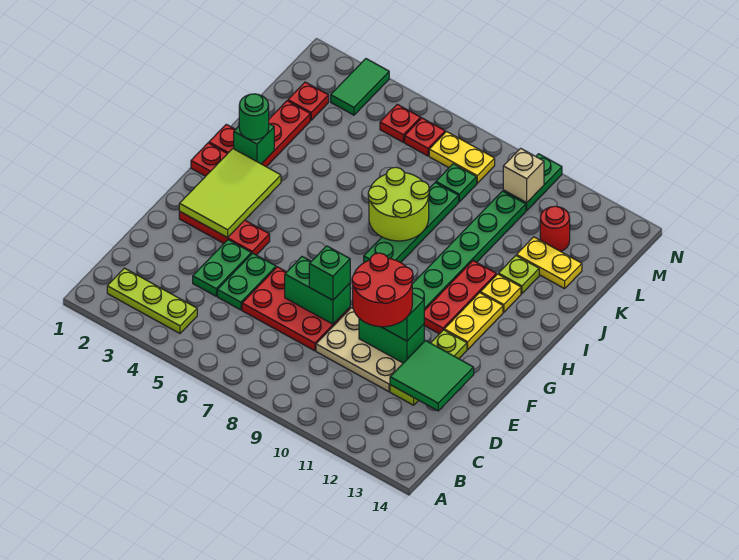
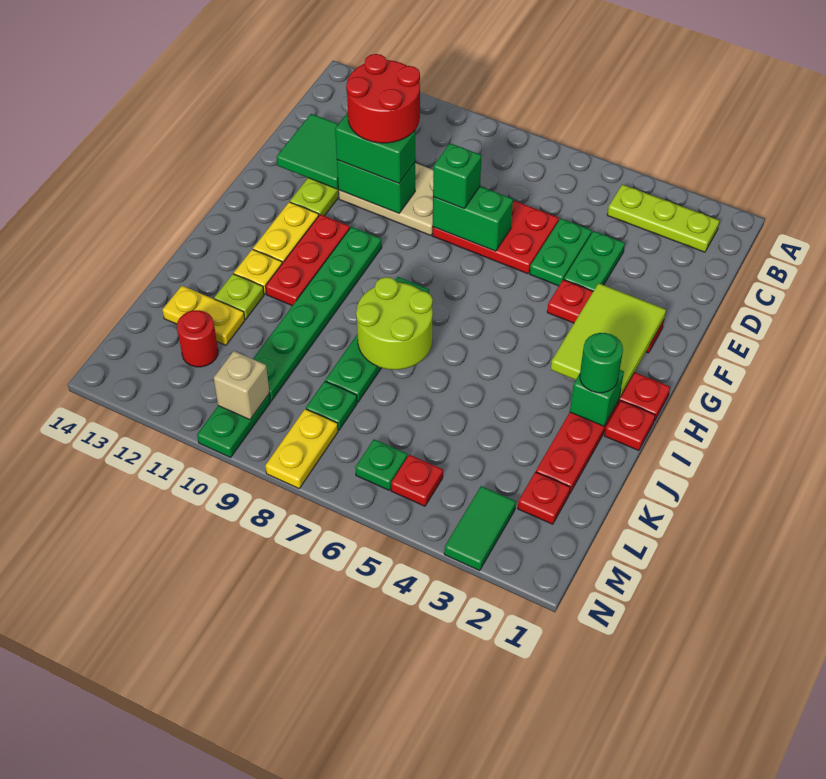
red 1x1 plate [405,118,445,156] -> green 1x1 plate [355,439,407,490]
yellow 1x2 plate [429,132,495,183] -> yellow 1x2 plate turned to [265,409,338,488]

